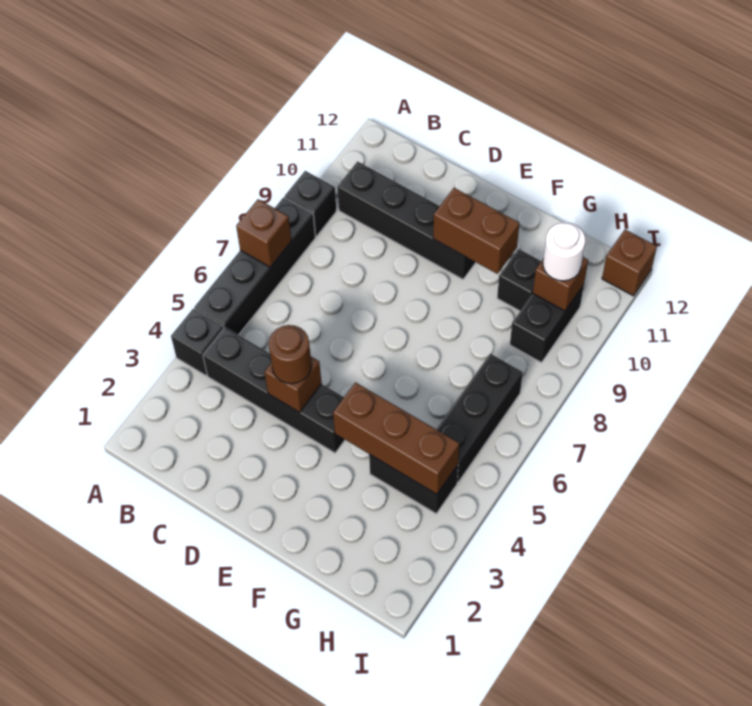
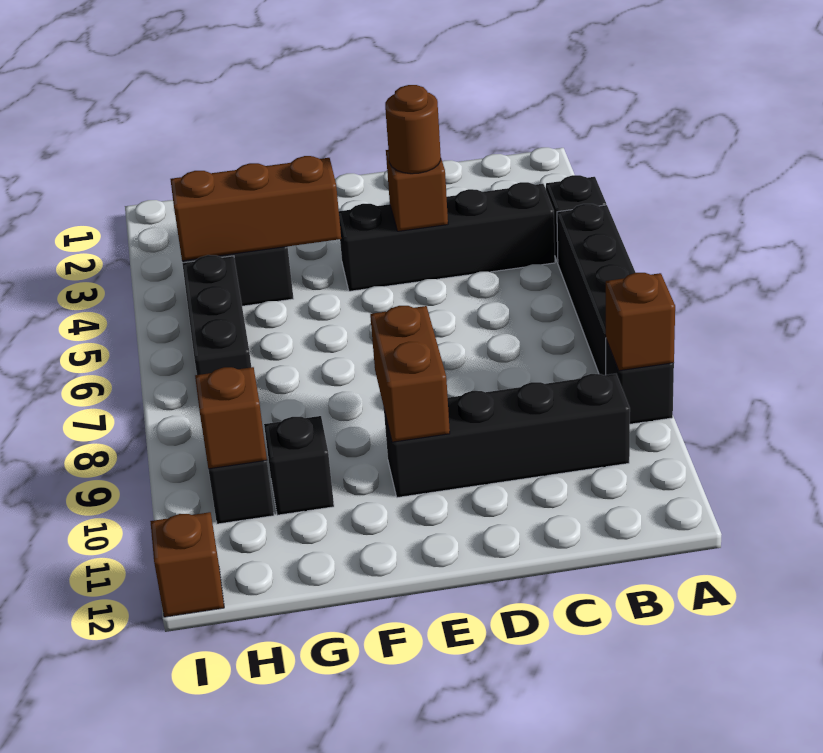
brown 1x1 brick [236,199,291,267] -> brown 1x1 brick moved to [606,273,675,371]
brown 1x2 brick [433,188,519,274] -> brown 1x2 brick turned to [370,306,450,442]
white 1x1 round brick [543,223,585,281] -> none

